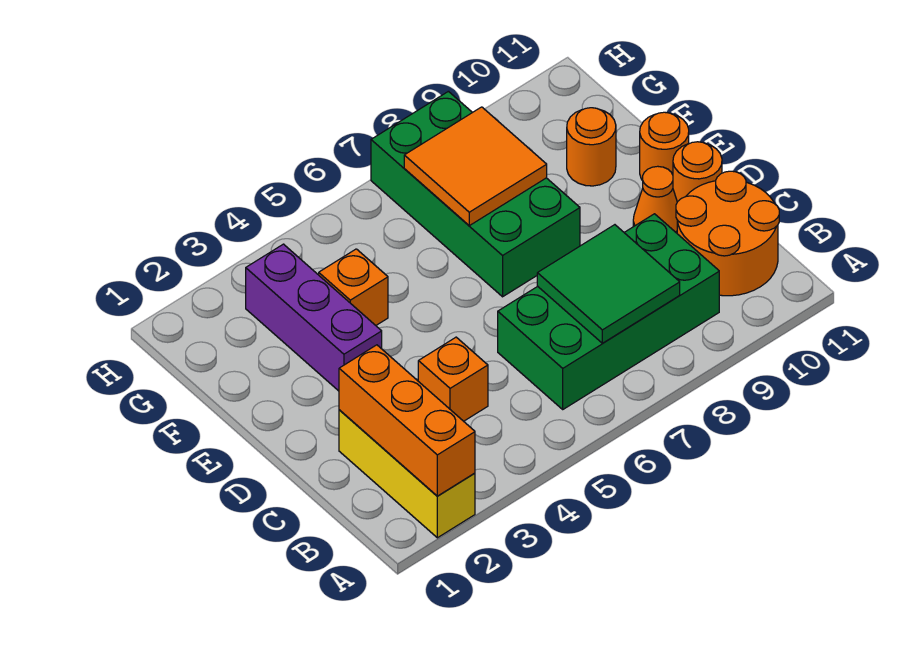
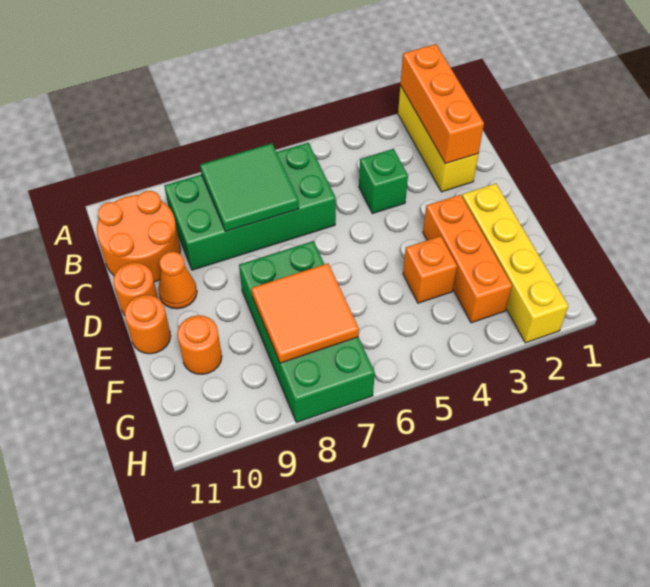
orange 1x1 brick [418,337,488,421] -> green 1x1 brick [359,149,408,214]
none -> yellow 1x4 brick [462,184,568,343]
purple 1x3 brick [246,244,382,391] -> orange 1x3 brick [423,195,512,323]

